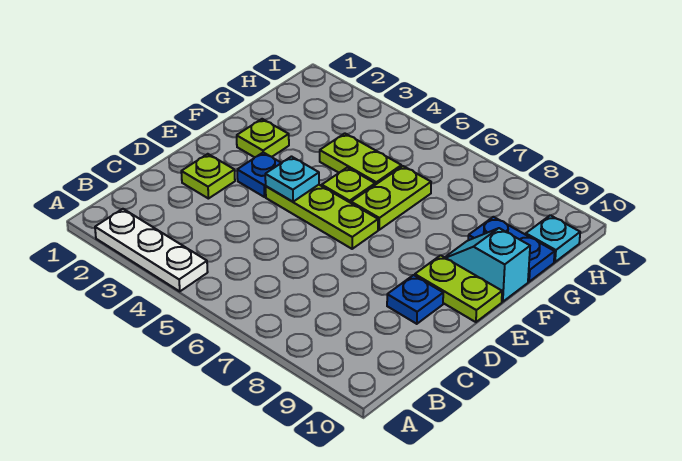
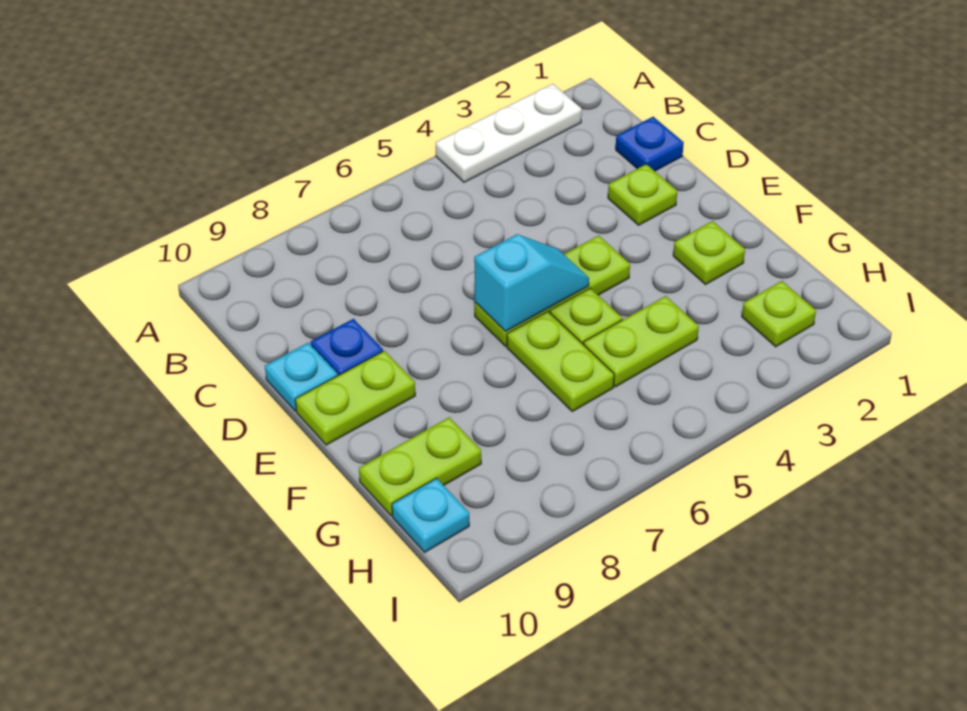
blue 1x1 plate [237,152,281,197] -> blue 1x1 plate moved to [616,117,684,171]
cyan 1x1 plate [265,157,319,202] -> cyan 1x1 plate moved to [265,343,338,411]
cyan 1x2 slope [445,228,530,302] -> cyan 1x2 slope moved to [474,234,589,332]
blue 1x2 plate [468,217,555,282] -> lime 1x2 plate [359,417,481,516]
none -> lime 1x1 plate [742,281,816,347]

